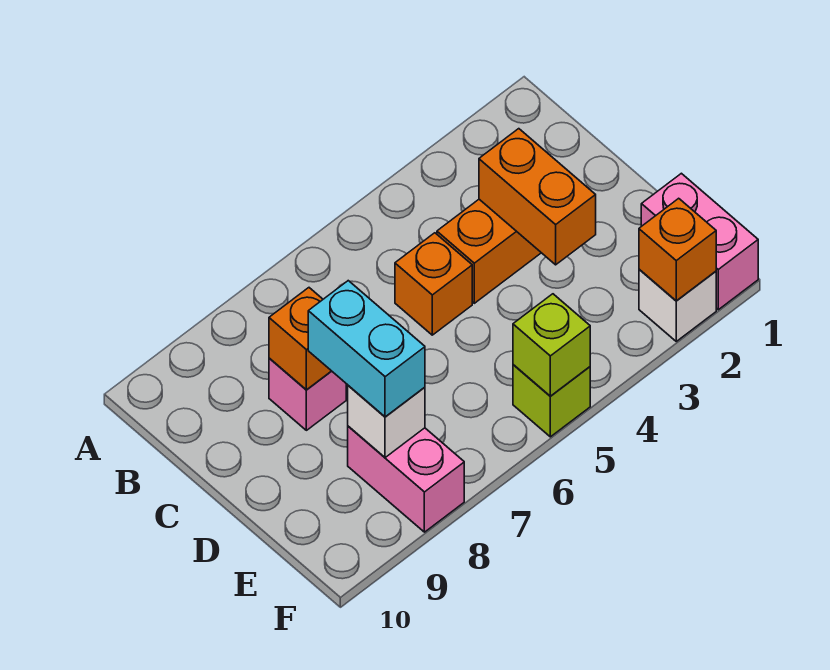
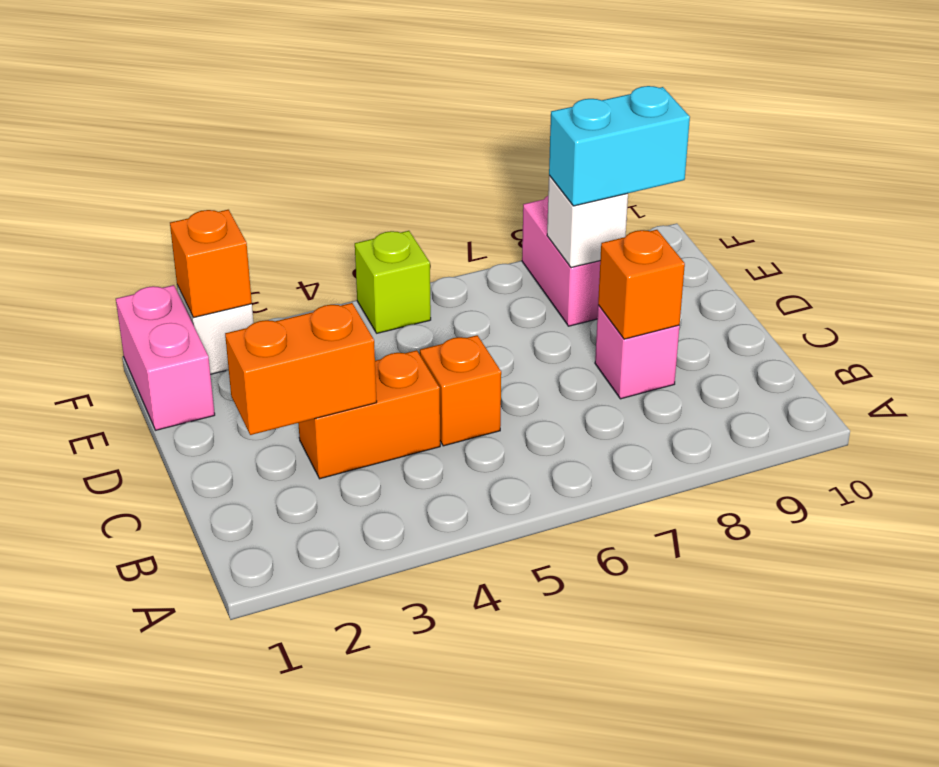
orange 1x2 brick [479,129,596,265] -> orange 1x2 brick turned to [225,303,377,435]
cyan 1x2 brick [308,281,425,417] -> cyan 1x2 brick turned to [549,86,690,206]
lime 1x1 brick [513,294,590,396] -> none

